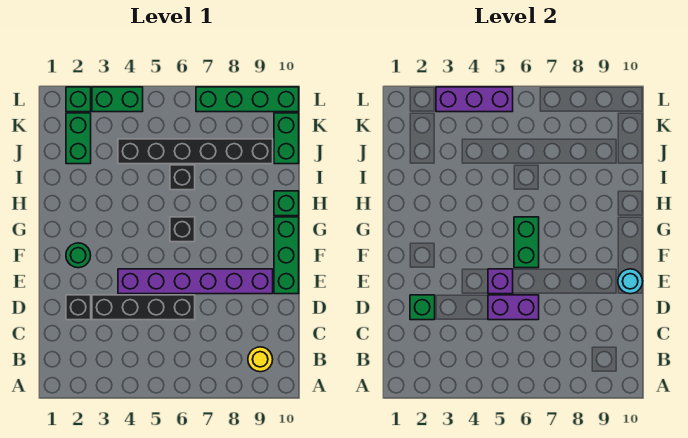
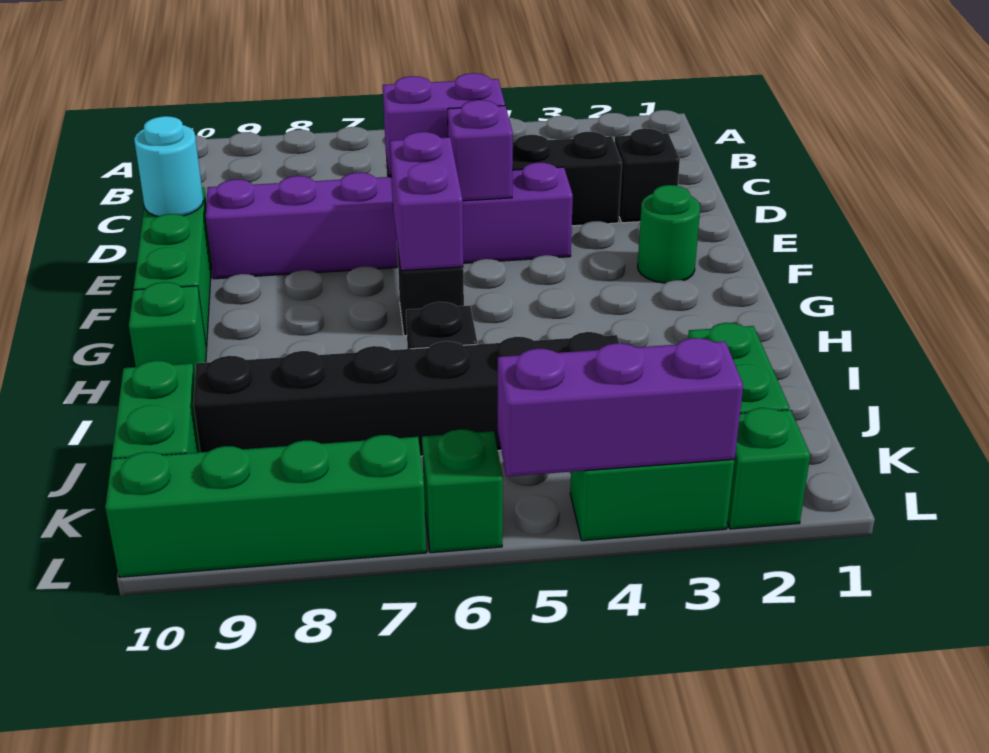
yellow 1x1 round brick [248,347,273,372] -> none
green 1x1 brick [410,295,435,320] -> green 1x1 brick moved to [422,429,503,553]
green 1x2 brick [514,217,539,268] -> purple 1x2 brick [390,132,463,271]

